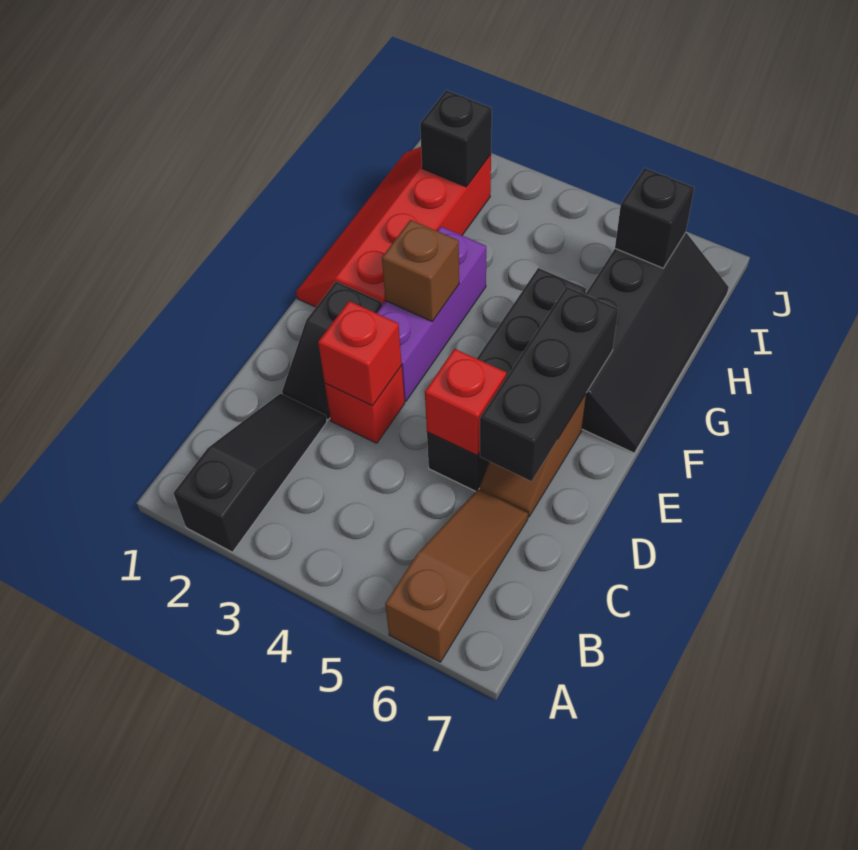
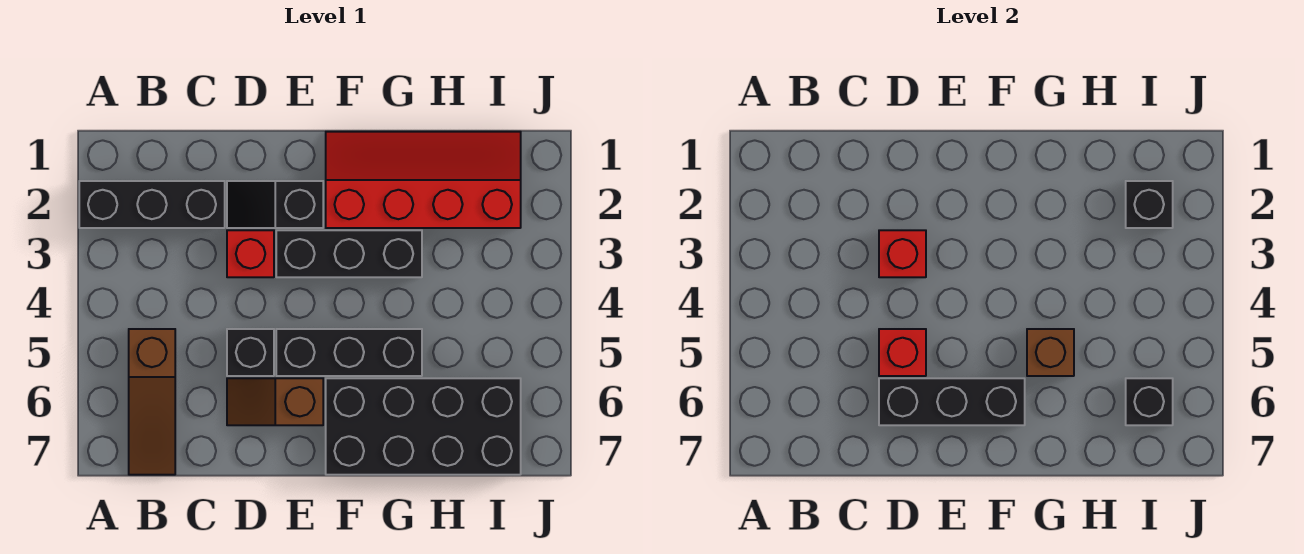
black 1x3 slope [174,394,327,552] -> black 1x3 brick [79,181,225,228]
brown 1x3 slope [385,489,528,662] -> brown 1x3 slope turned to [129,329,175,475]
purple 1x3 brick [377,227,486,402] -> black 1x3 brick [276,230,422,277]
brown 1x1 brick [382,220,459,321] -> brown 1x1 brick moved to [1027,329,1074,376]
black 2x4 slope [582,233,729,453] -> black 2x4 brick [326,378,521,475]

